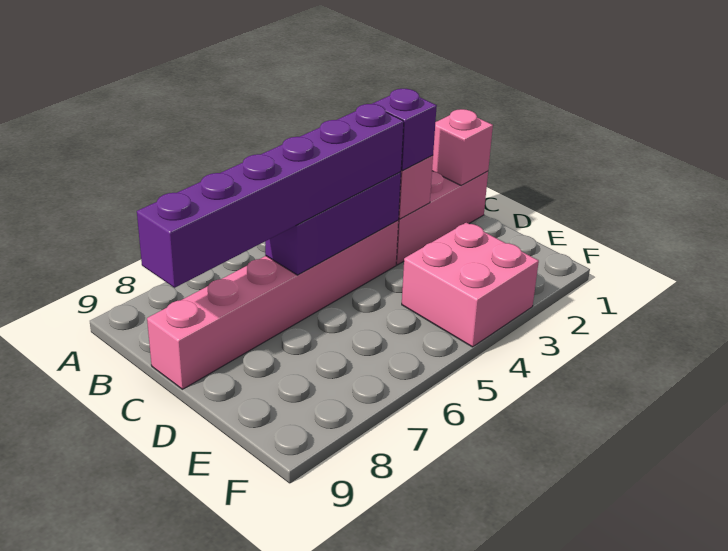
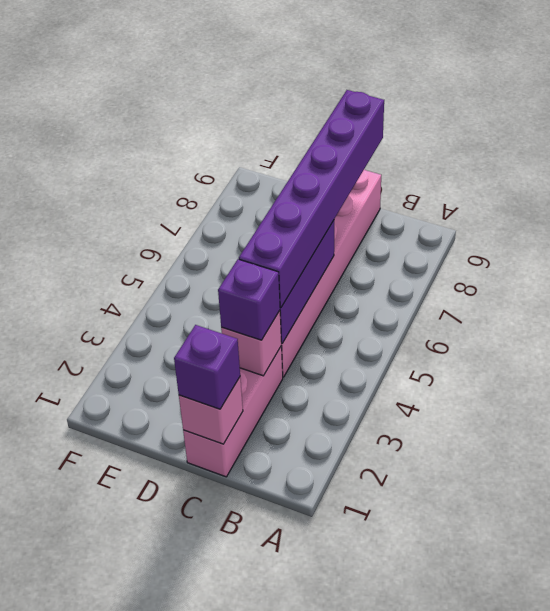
none -> purple 1x1 brick [174,325,240,409]
pink 2x2 brick [402,223,539,347] -> none

